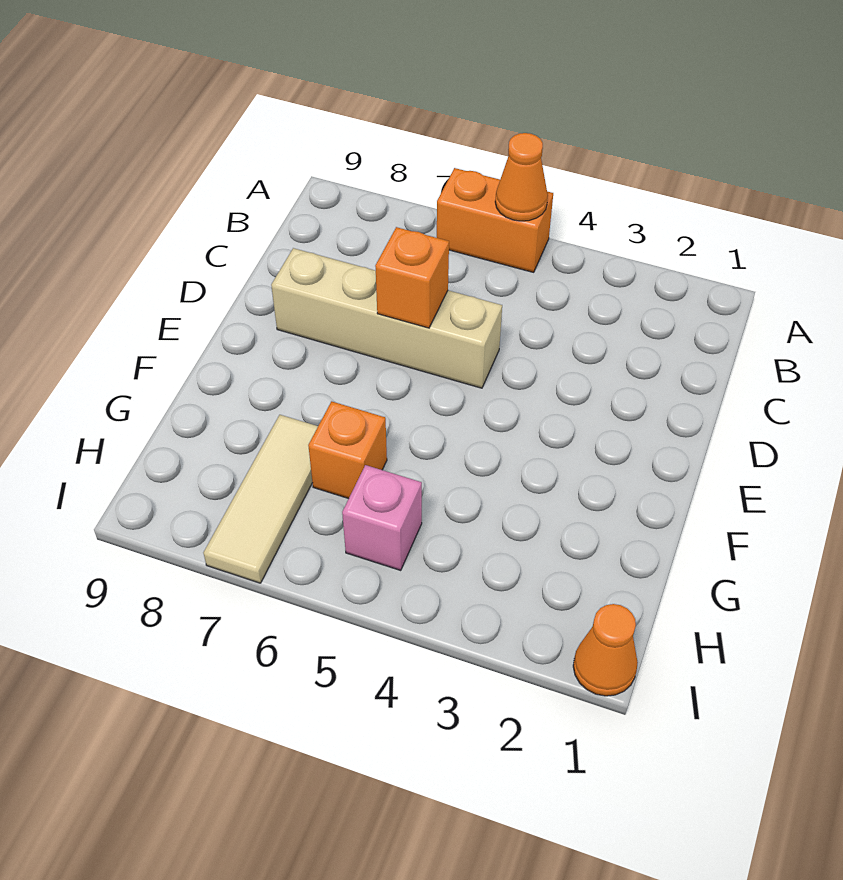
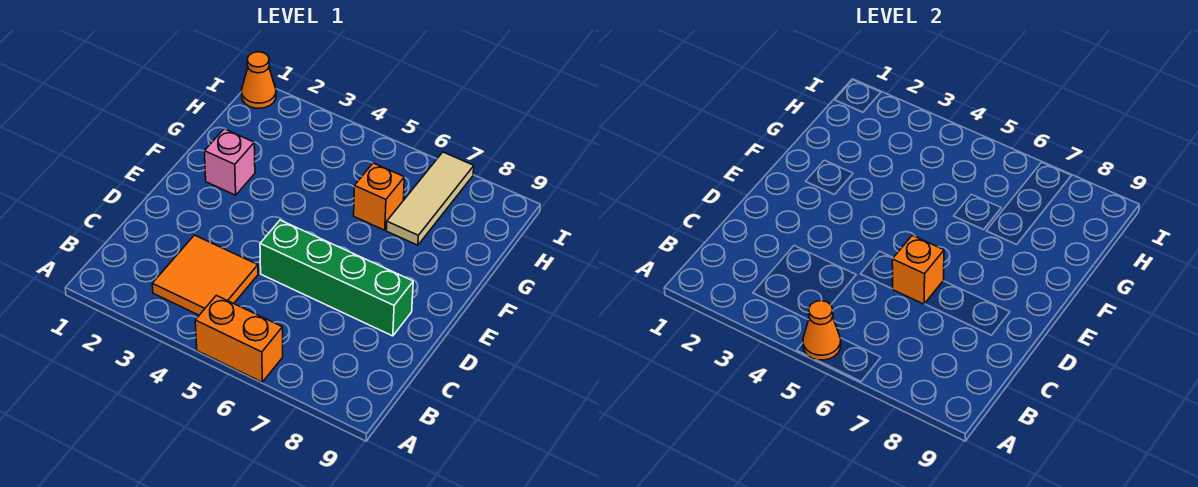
none -> orange 2x2 tile [152,235,258,315]
tan 1x4 brick [271,248,502,388] -> green 1x4 brick [260,220,413,336]
pink 1x1 brick [342,465,422,570] -> pink 1x1 brick moved to [204,129,255,195]

